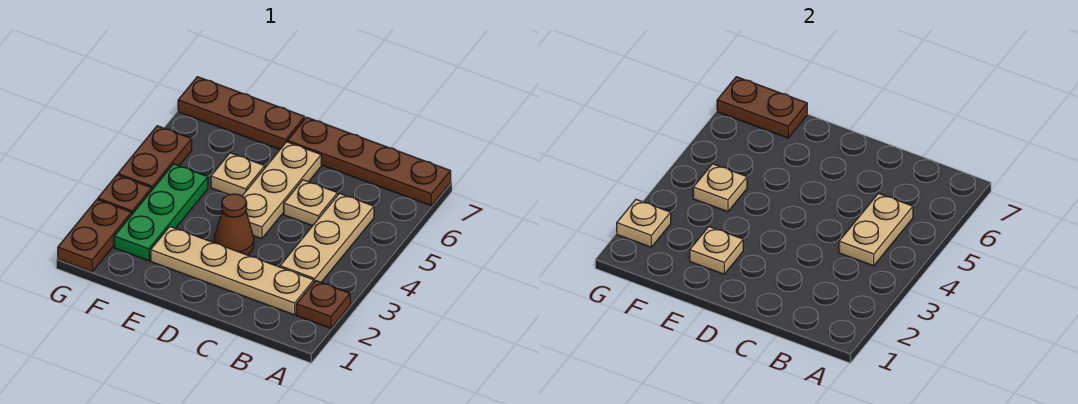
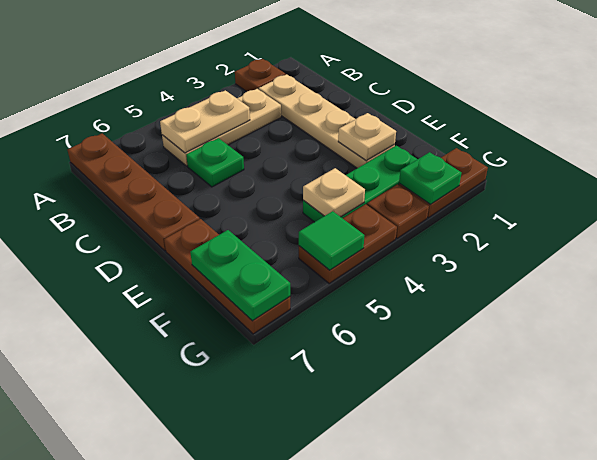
tan 1x1 plate [284,180,338,226] -> green 1x1 plate [186,138,244,187]
brown 1x1 cone [214,194,254,255] -> none
tan 1x3 plate [242,142,321,239] -> none
tan 1x1 plate [211,153,265,196] -> none
brown 1x2 plate [717,77,807,138] -> green 1x2 plate [190,230,290,321]
tan 1x1 plate [617,200,671,247] -> green 1x1 plate [399,152,461,205]
none -> green 1x1 tile [299,211,364,270]

